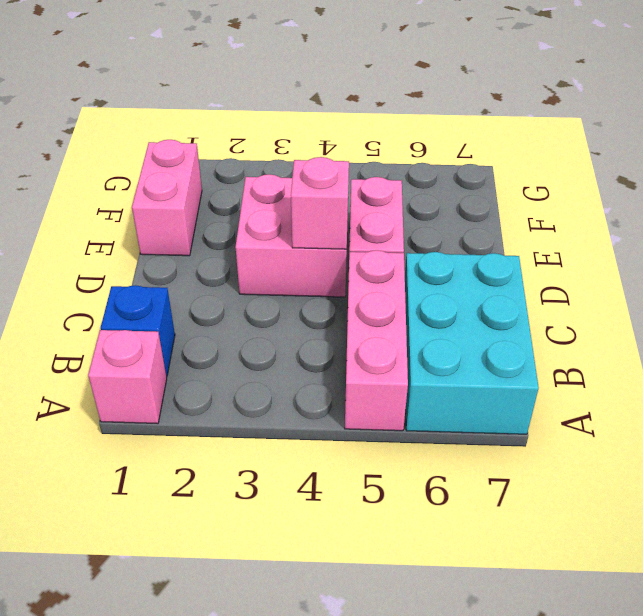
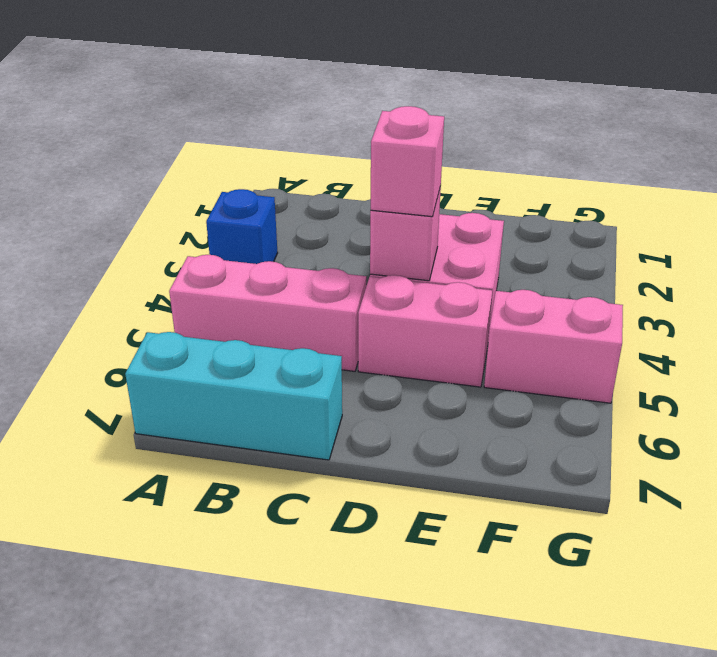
pink 1x1 brick [88,330,167,423] -> pink 1x1 brick moved to [371,106,444,217]
cyan 2x3 brick [405,252,539,434] -> cyan 1x3 brick [125,332,342,460]
blue 1x1 brick [101,285,175,376] -> blue 1x1 brick moved to [206,189,278,264]
pink 1x2 brick [132,140,202,256] -> pink 1x2 brick moved to [484,290,623,403]

